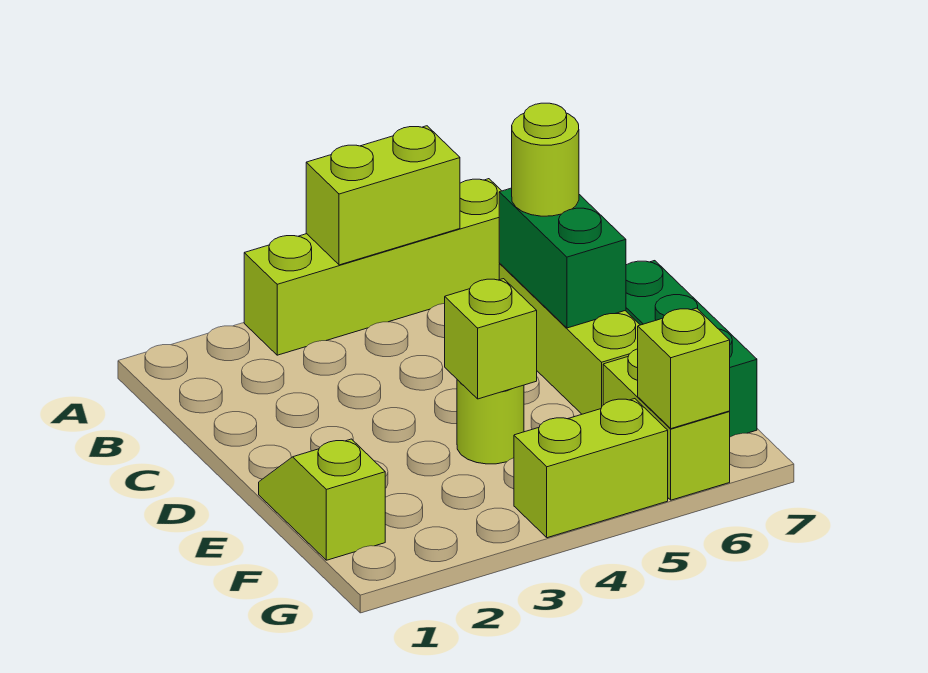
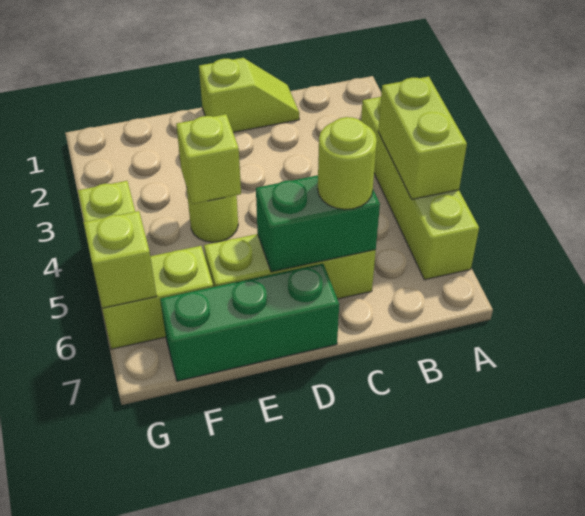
lime 1x2 slope [259,439,385,560] -> lime 1x2 slope moved to [199,58,299,132]

